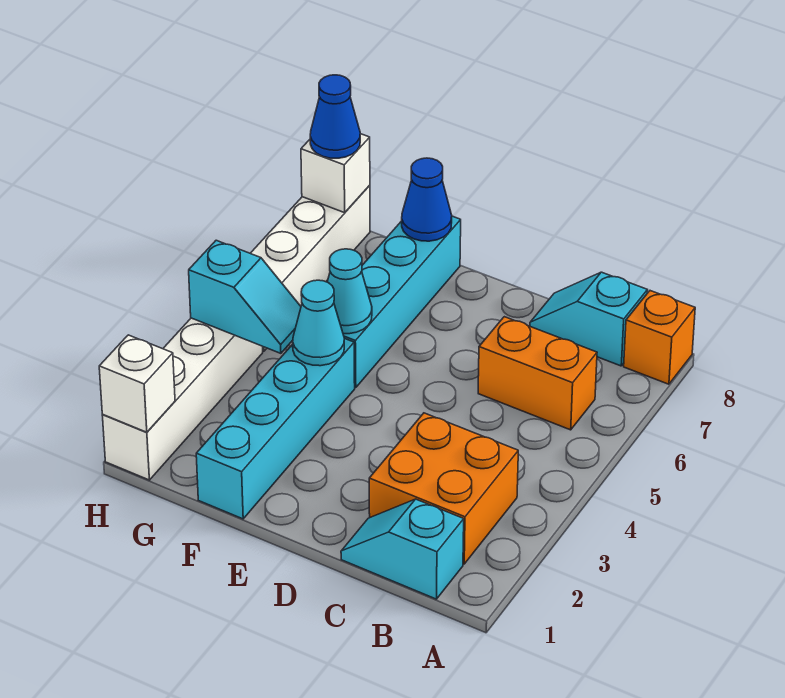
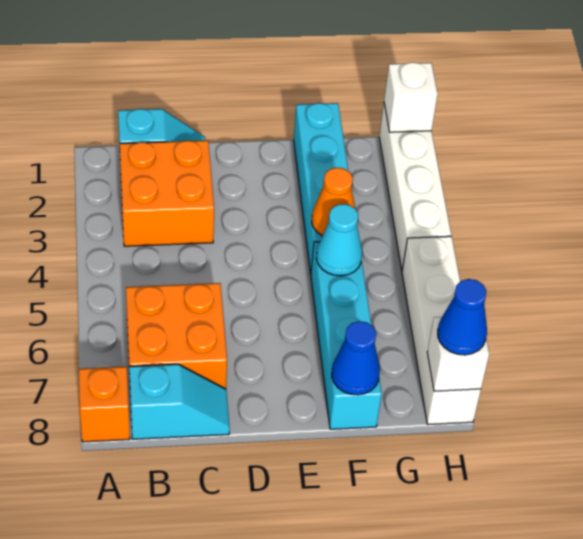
orange 1x2 brick [478,317,597,430] -> orange 2x2 brick [126,283,227,389]
cyan 1x1 cone [293,280,344,366] -> orange 1x1 cone [312,168,355,236]
cyan 1x2 slope [189,240,301,353] -> none

